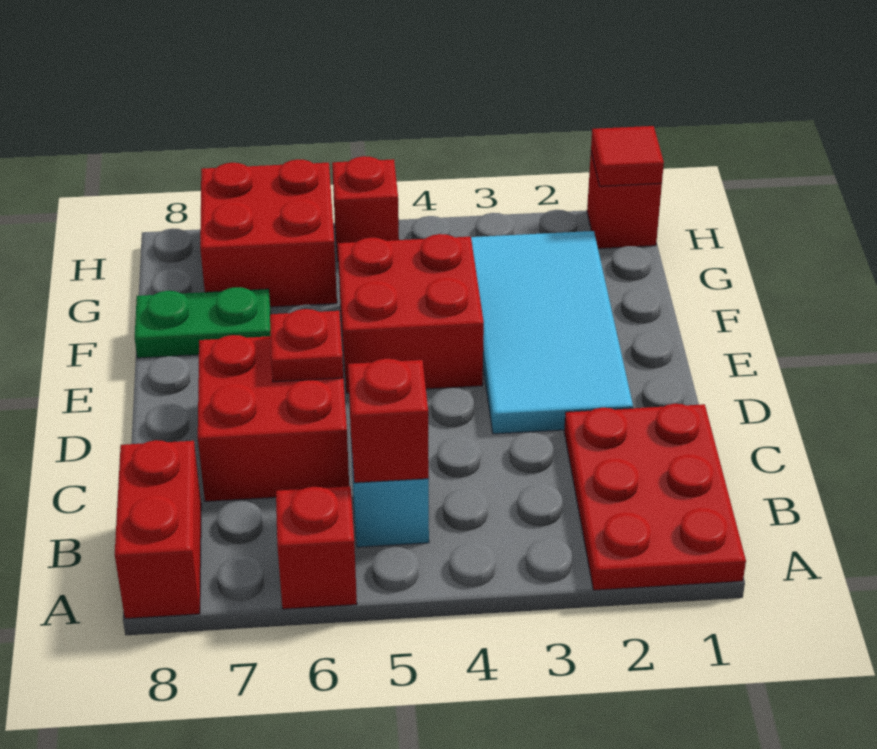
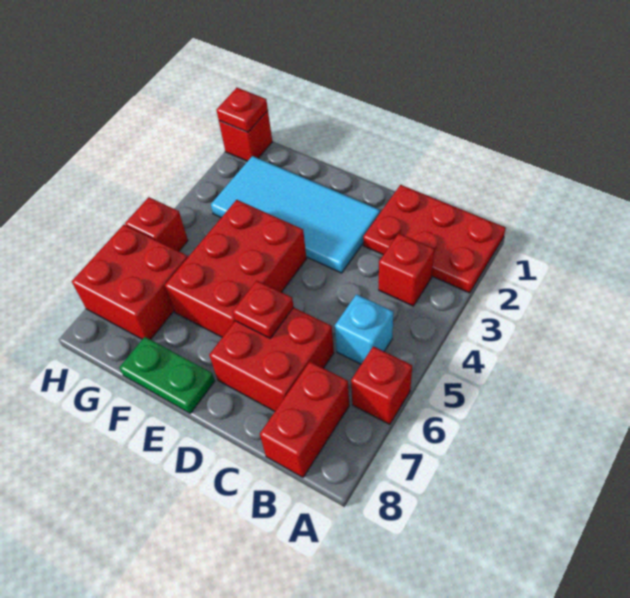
red 1x2 brick [115,440,201,619] -> red 1x2 brick turned to [260,362,349,477]
red 1x1 brick [348,359,429,483] -> red 1x1 brick moved to [379,233,435,306]
red 2x2 brick [338,234,484,393] -> red 2x3 brick [165,200,307,337]
green 1x2 plate [135,287,271,358] -> green 1x2 plate turned to [119,337,215,413]
red 1x1 tile [591,126,664,186] -> red 1x1 plate [217,88,268,132]

